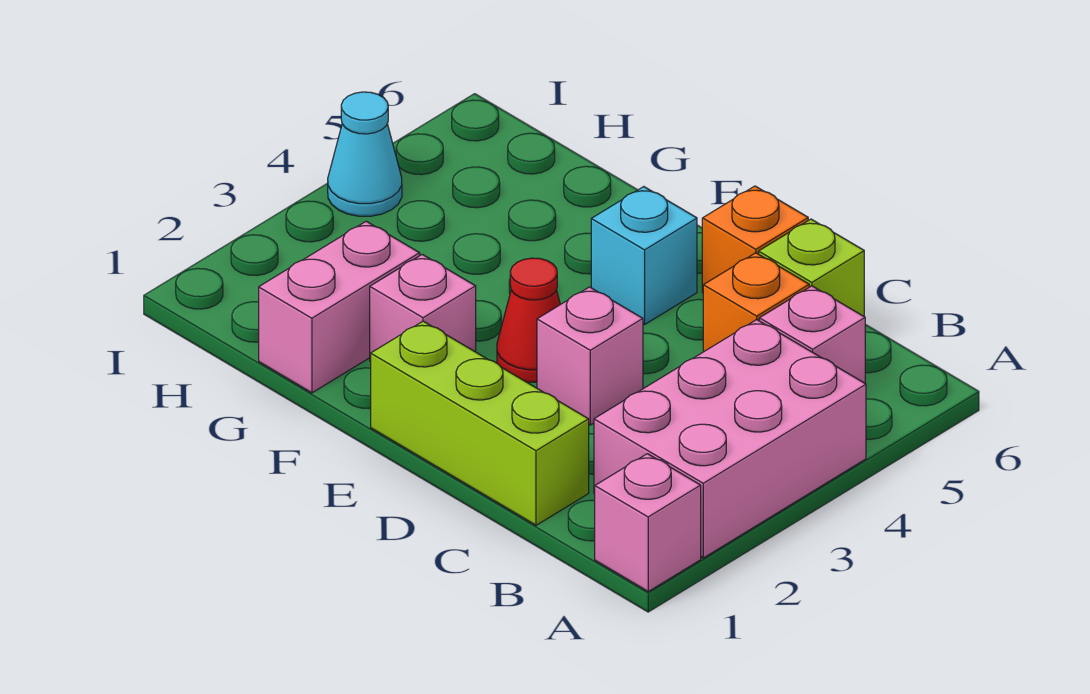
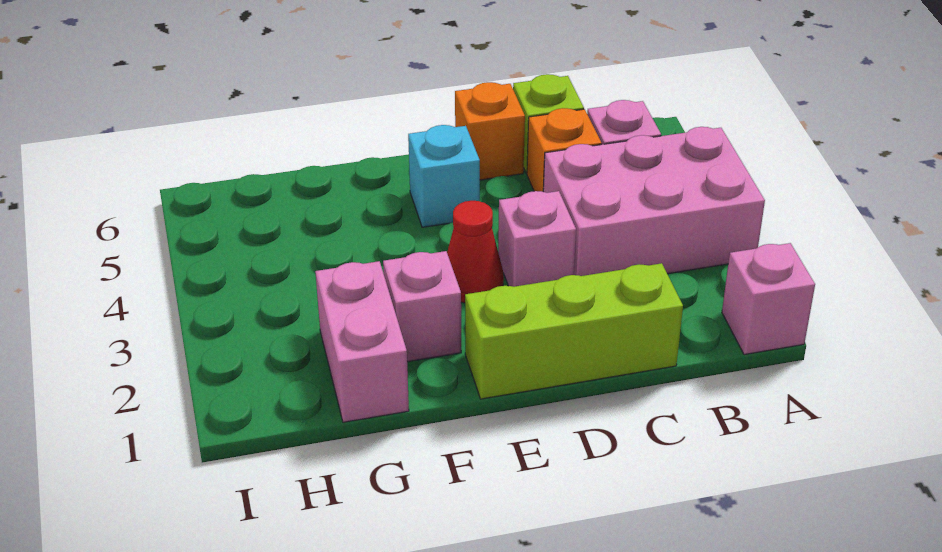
pink 2x3 brick [594,320,866,558] -> pink 2x3 brick turned to [543,127,765,276]
cyan 1x1 cone [328,92,402,216] -> none

